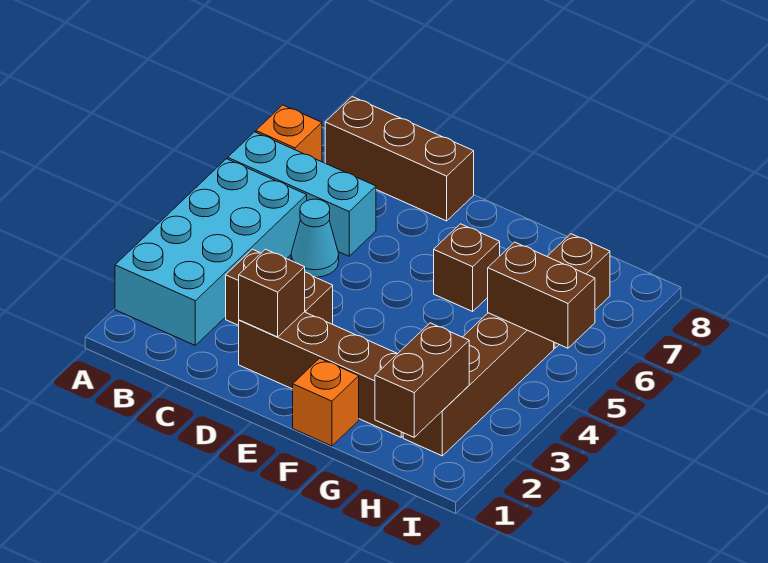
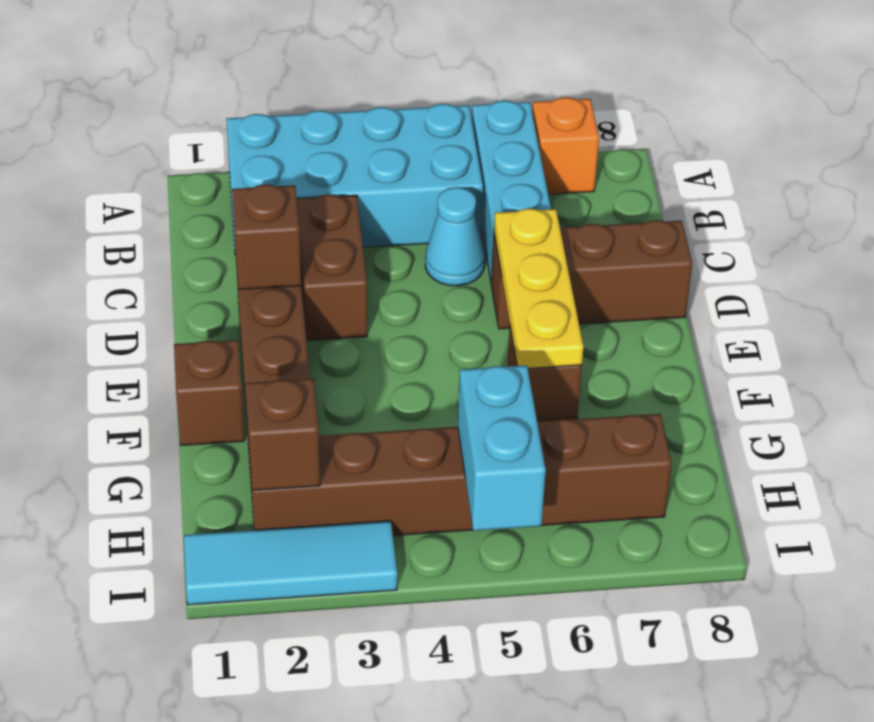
brown 1x3 brick [325,97,474,221] -> brown 1x3 brick turned to [491,220,692,329]
none -> yellow 1x3 plate [494,209,584,368]
orange 1x1 brick [293,358,359,446] -> brown 1x1 brick [174,340,245,445]
brown 1x2 brick [375,323,469,437] -> brown 1x1 brick [246,379,320,490]
brown 1x2 brick [488,242,595,348] -> cyan 1x2 brick [458,365,546,531]
none -> cyan 1x3 tile [184,521,397,605]

